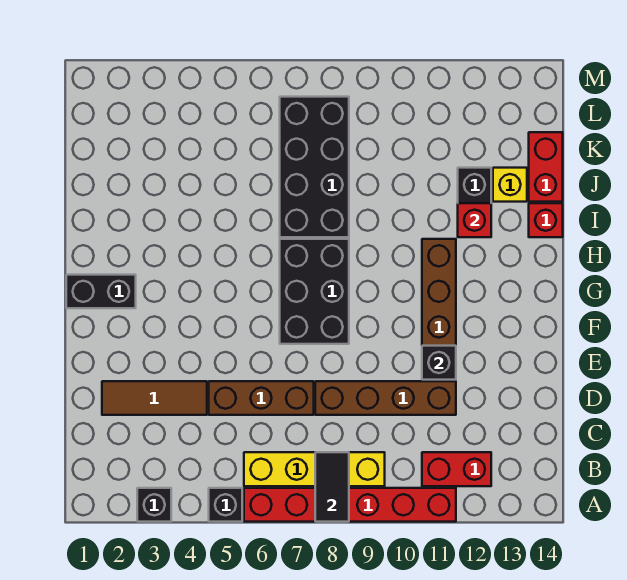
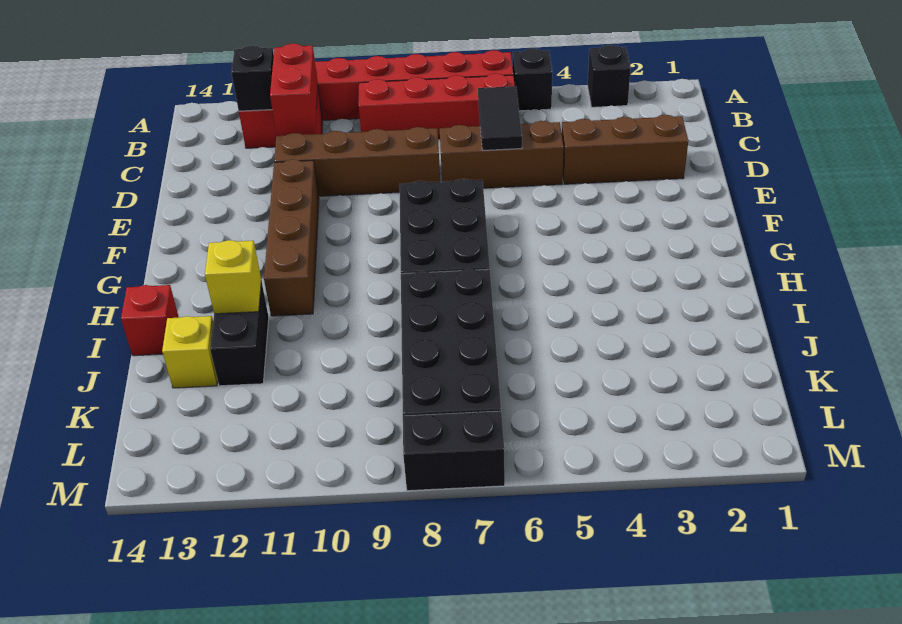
black 1x2 tile [315,452,349,522] -> black 1x2 tile moved to [478,86,522,150]
yellow 1x4 brick [244,452,385,486] -> red 1x4 brick [358,73,515,139]
brown 1x3 tile [102,381,207,415] -> brown 1x3 brick [562,115,688,184]
black 1x1 brick [422,346,456,380] -> black 1x1 brick moved to [231,45,274,111]
black 1x2 brick [66,275,136,308] -> black 1x2 brick moved to [403,411,505,491]
red 1x1 brick [458,203,491,237] -> yellow 1x1 brick [205,240,261,314]
red 1x2 brick [529,132,563,202] -> red 1x2 brick moved to [270,43,318,134]

